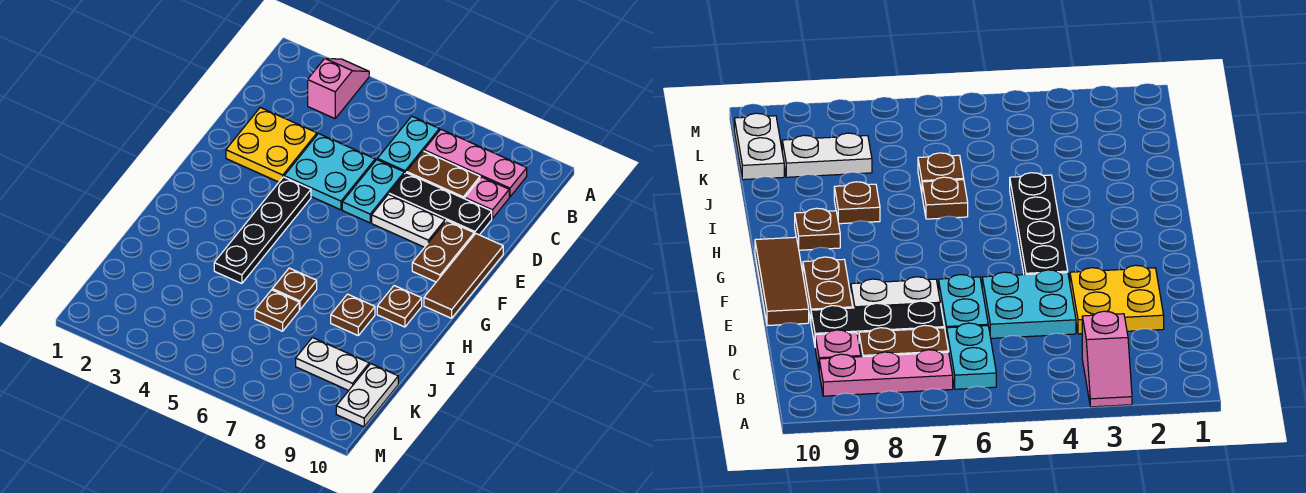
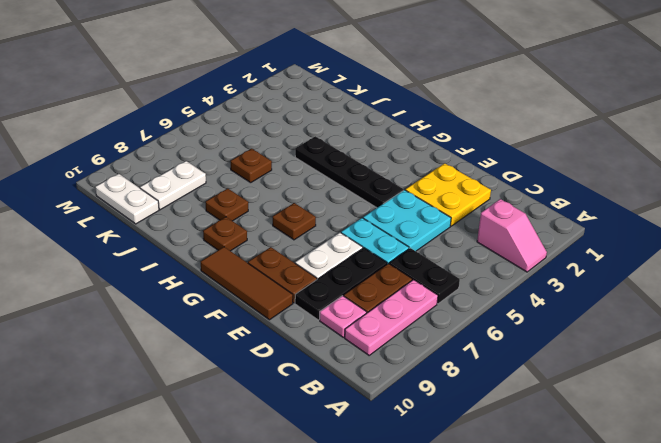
cyan 1x2 plate [377,116,439,174] -> black 1x2 plate [389,248,460,304]
brown 1x1 plate [272,268,317,310] -> brown 1x1 plate moved to [273,203,316,240]

